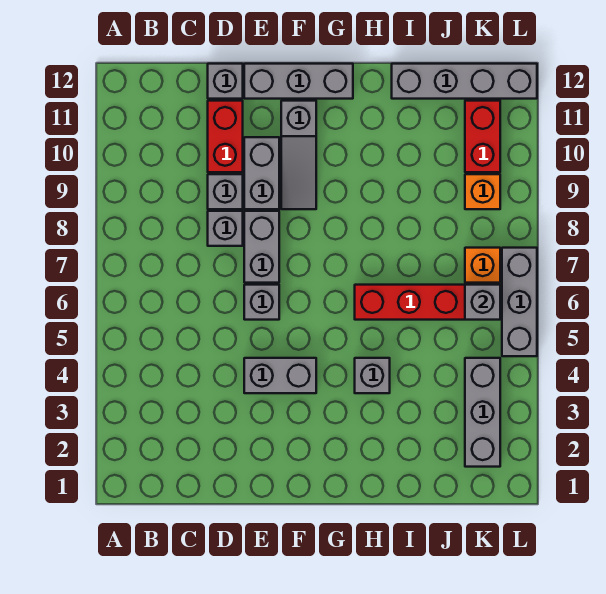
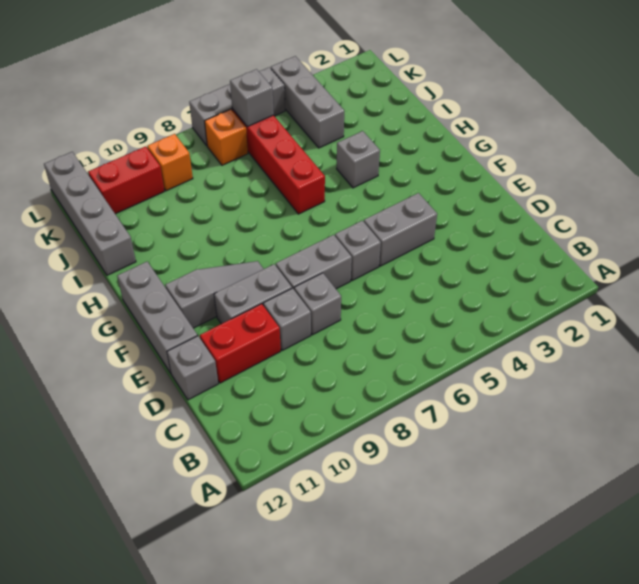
grey 1x2 brick [244,358,316,393] -> grey 1x2 brick turned to [364,193,437,266]
grey 1x3 brick [465,358,500,467] -> grey 1x3 brick turned to [271,56,344,148]

